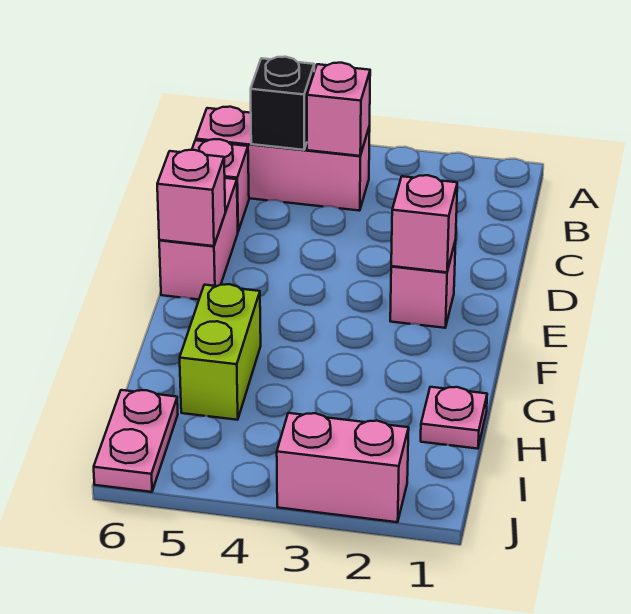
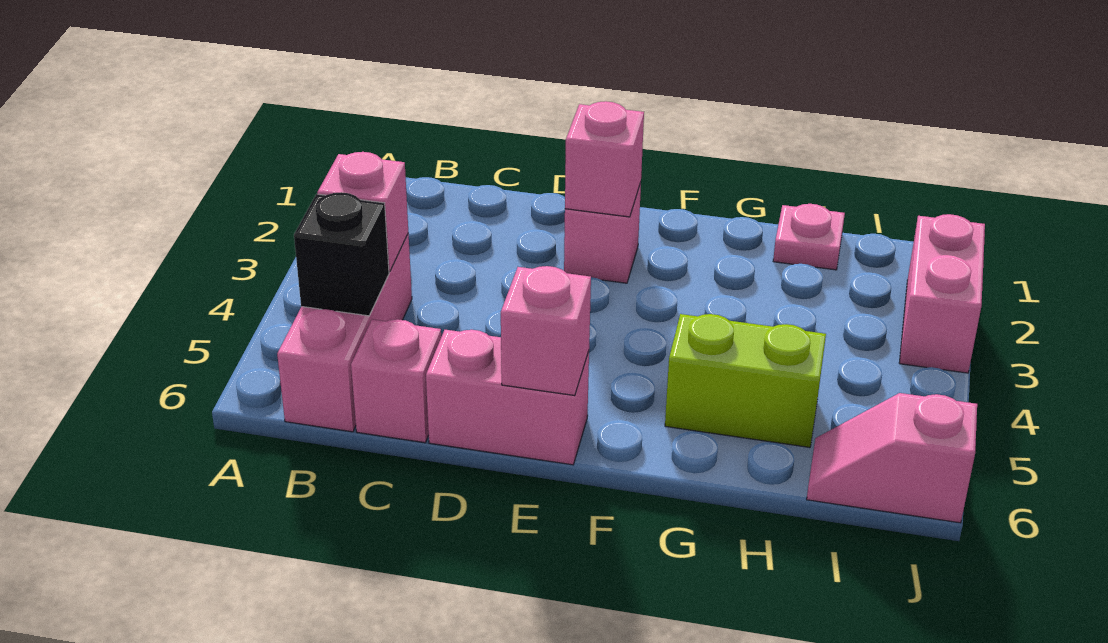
pink 1x2 plate [94,390,178,492] -> pink 1x2 slope [807,393,977,523]

